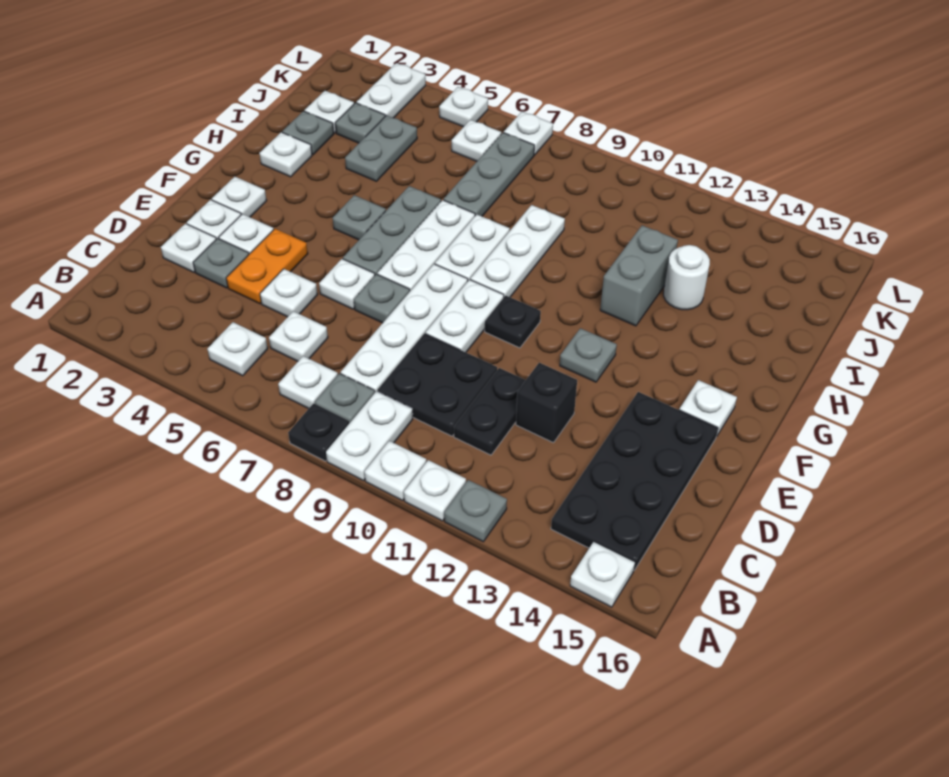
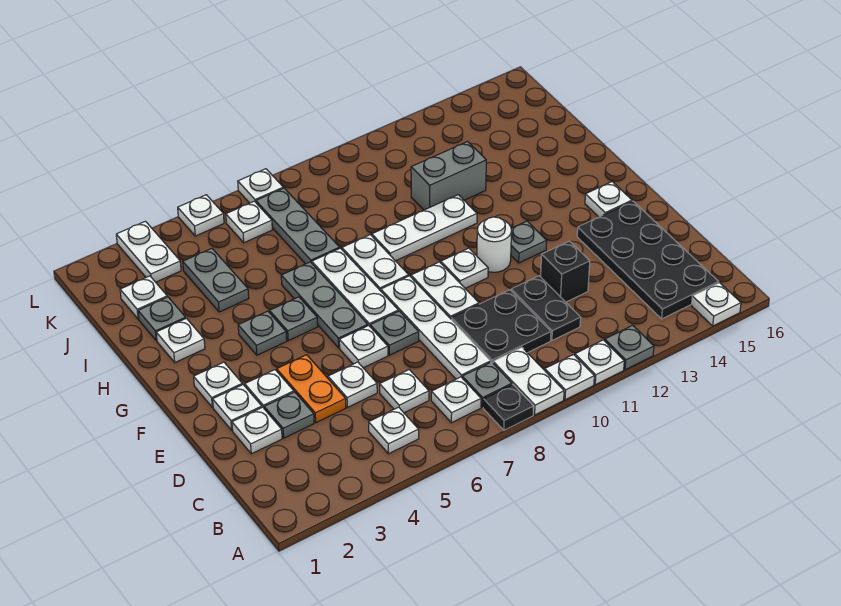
black 1x1 plate [485,295,541,348] -> white 1x1 plate [441,248,488,288]
white 1x3 plate [470,205,565,297] -> white 1x3 plate turned to [372,195,477,261]
grey 1x2 brick [600,225,678,326] -> grey 1x2 brick turned to [411,142,486,210]
white 1x1 round brick [664,245,710,310] -> white 1x1 round brick moved to [477,217,512,272]
grey 1x1 plate [335,103,385,143] -> grey 1x1 plate moved to [238,311,287,355]

